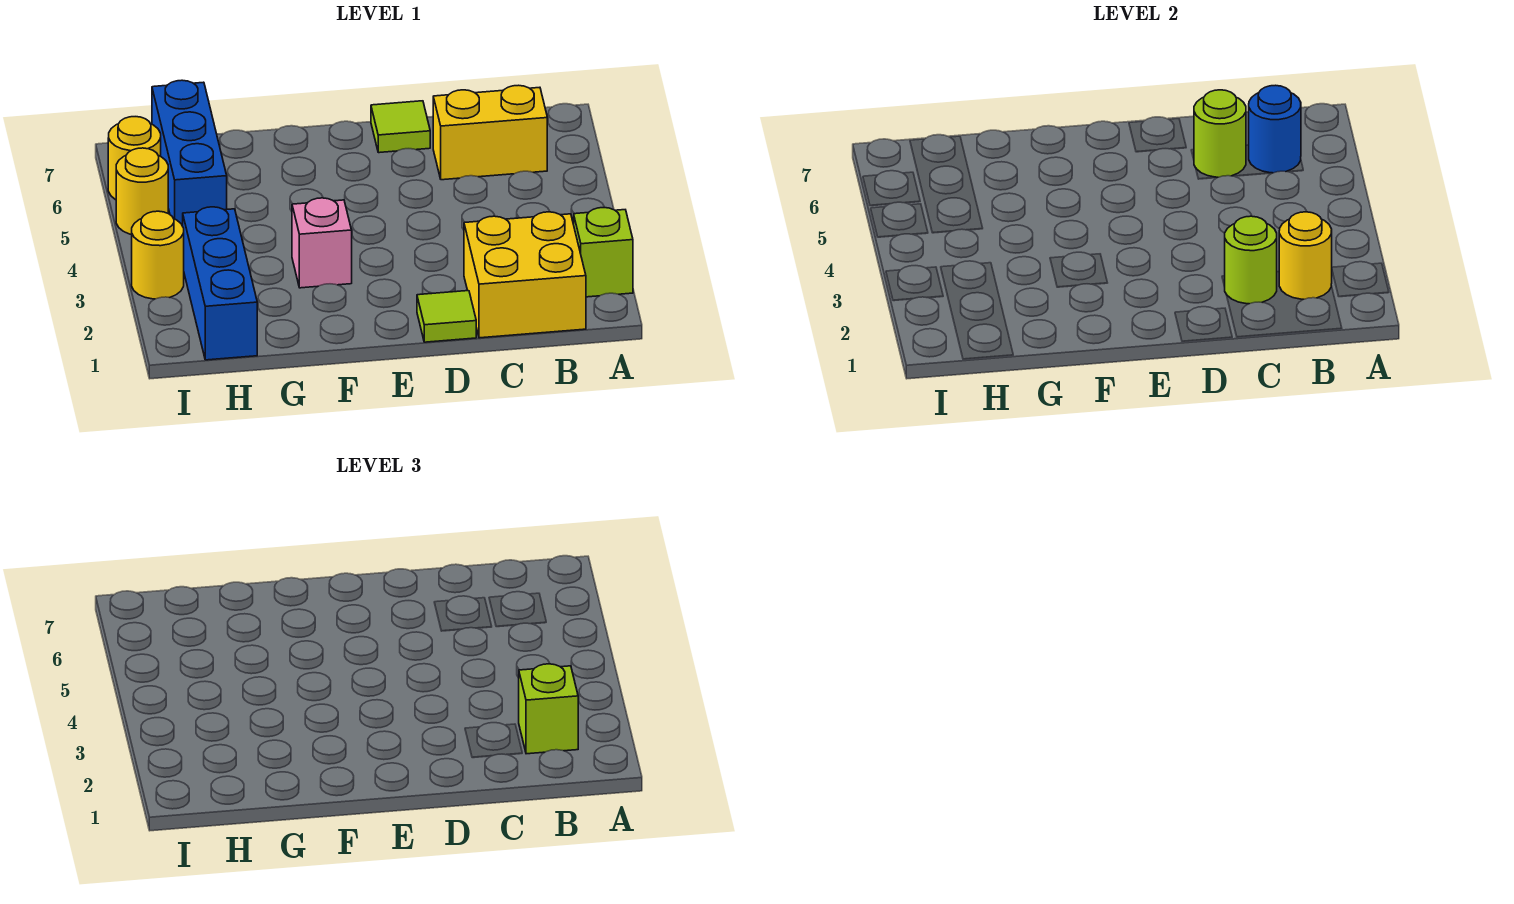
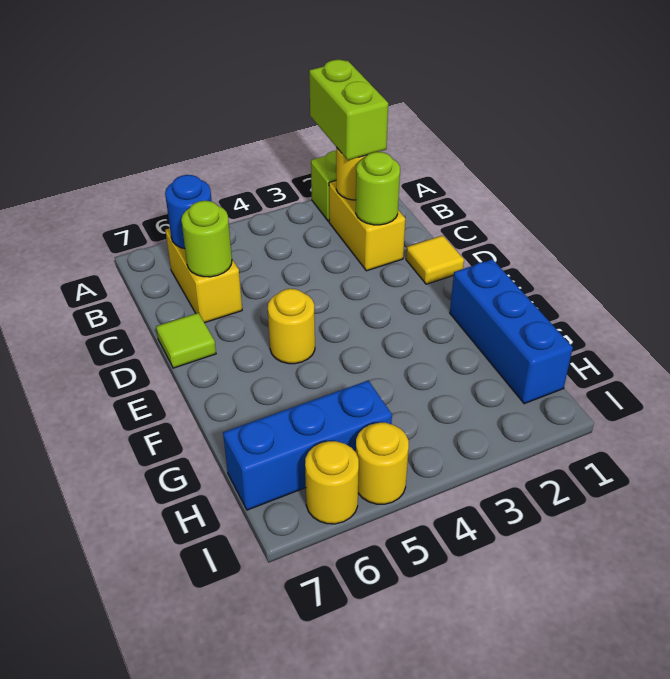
yellow 2x2 brick [464,212,586,338] -> yellow 1x2 brick [329,181,405,271]
lime 1x1 brick [519,664,578,754] -> lime 1x2 brick [309,60,388,160]
lime 1x1 tile [417,291,476,342] -> yellow 1x1 tile [406,235,464,284]
pink 1x1 brick [292,198,352,288] -> none
blue 1x3 brick [183,207,257,360] -> blue 1x3 brick turned to [450,259,573,404]
yellow 1x1 round brick [132,211,184,299] -> yellow 1x1 round brick moved to [268,289,315,364]

